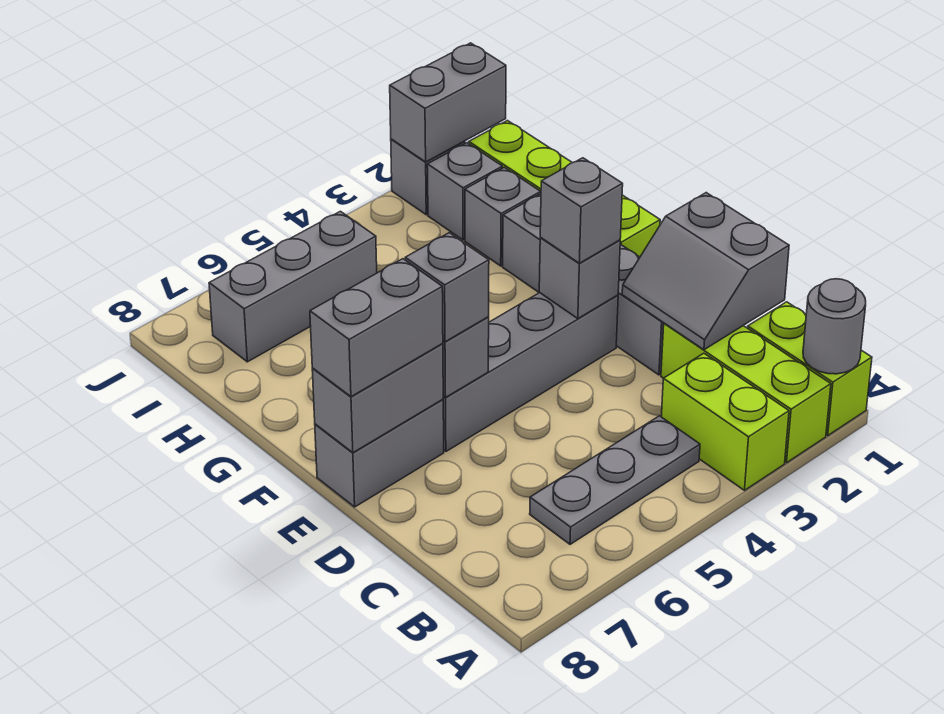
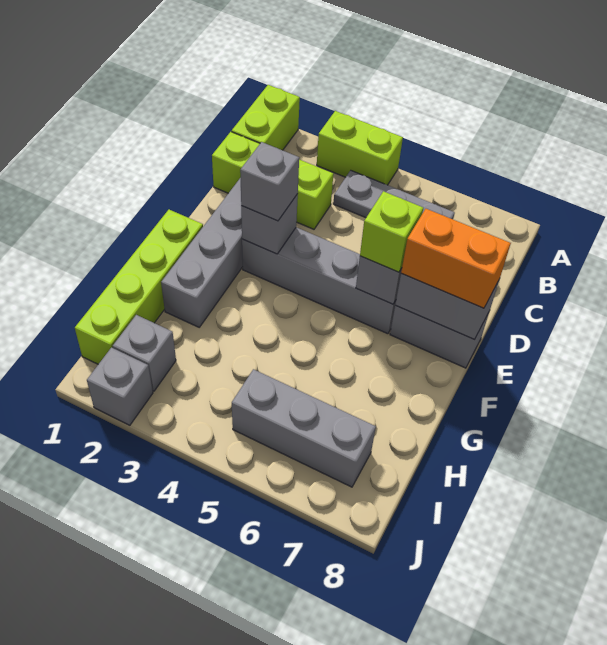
grey 1x1 round brick [803,279,866,374] -> none
lime 1x3 brick [661,323,831,463] -> lime 1x3 brick turned to [212,132,333,229]
lime 1x2 brick [661,353,789,490] -> lime 1x2 brick turned to [317,111,403,185]
grey 2x2 slope [622,193,789,350] -> none
grey 1x1 brick [405,233,489,342] -> lime 1x1 brick [360,191,423,272]
grey 1x2 brick [310,259,443,397] -> orange 1x2 brick [401,209,511,308]
grey 1x1 brick [465,167,541,266] -> none
grey 1x2 brick [390,43,506,162] -> none

